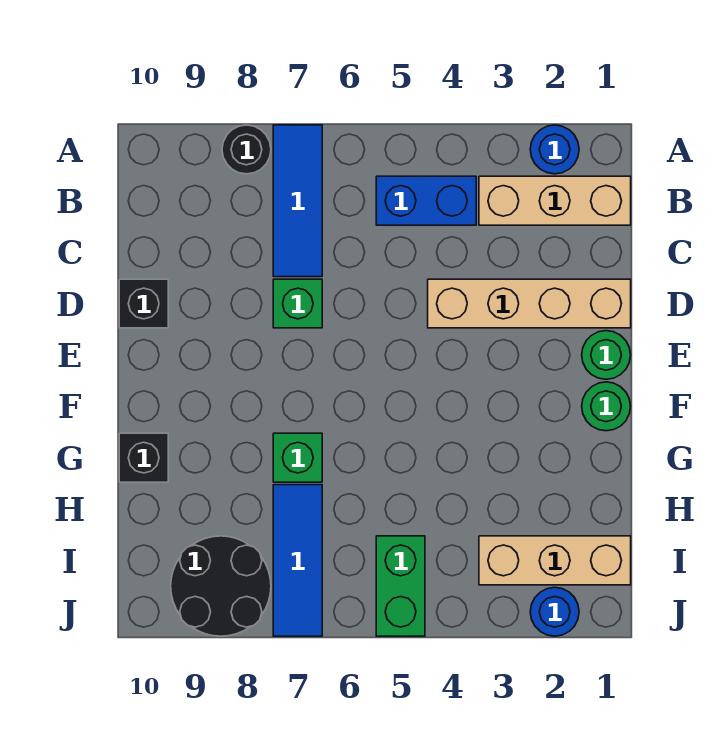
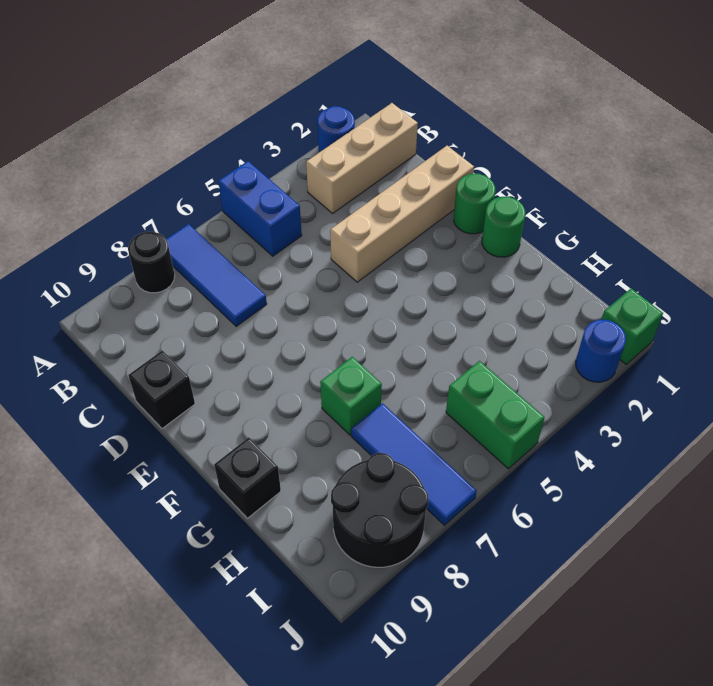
blue 1x2 brick [376,176,476,225] -> blue 1x2 brick turned to [218,161,302,256]
green 1x1 brick [273,279,322,328] -> green 1x1 brick moved to [601,288,663,364]
tan 1x3 brick [479,536,631,585] -> none

